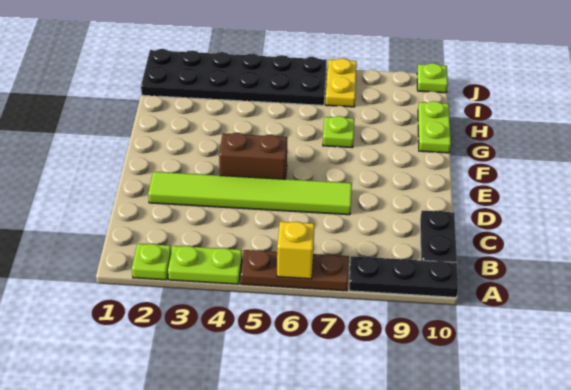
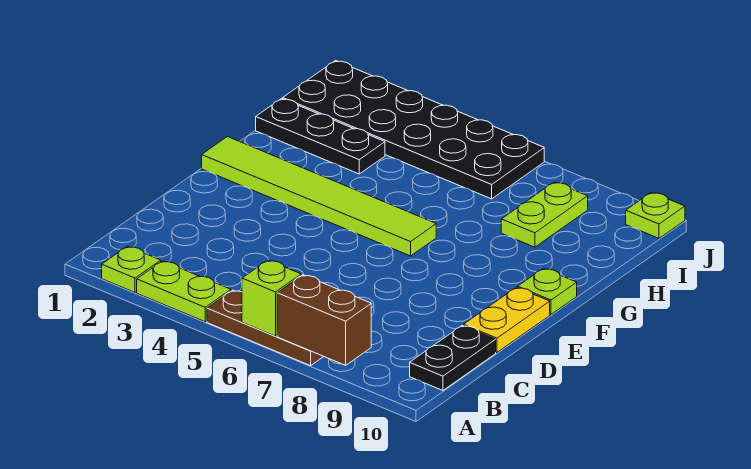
yellow 1x1 brick [277,222,315,279] -> lime 1x1 brick [242,260,301,336]
black 1x3 plate [349,256,458,297] -> black 1x3 plate moved to [256,99,385,174]
lime 1x6 tile [148,172,352,215] -> lime 1x6 tile moved to [202,137,436,256]
brown 1x2 brick [219,133,287,179] -> brown 1x2 brick moved to [277,275,371,365]
lime 1x1 plate [323,116,354,148] -> lime 1x1 plate moved to [518,268,577,314]
lime 1x2 plate [418,101,451,153] -> lime 1x2 plate moved to [501,182,588,247]
yellow 1x2 plate [325,58,357,107] -> yellow 1x2 plate moved to [464,287,550,352]

